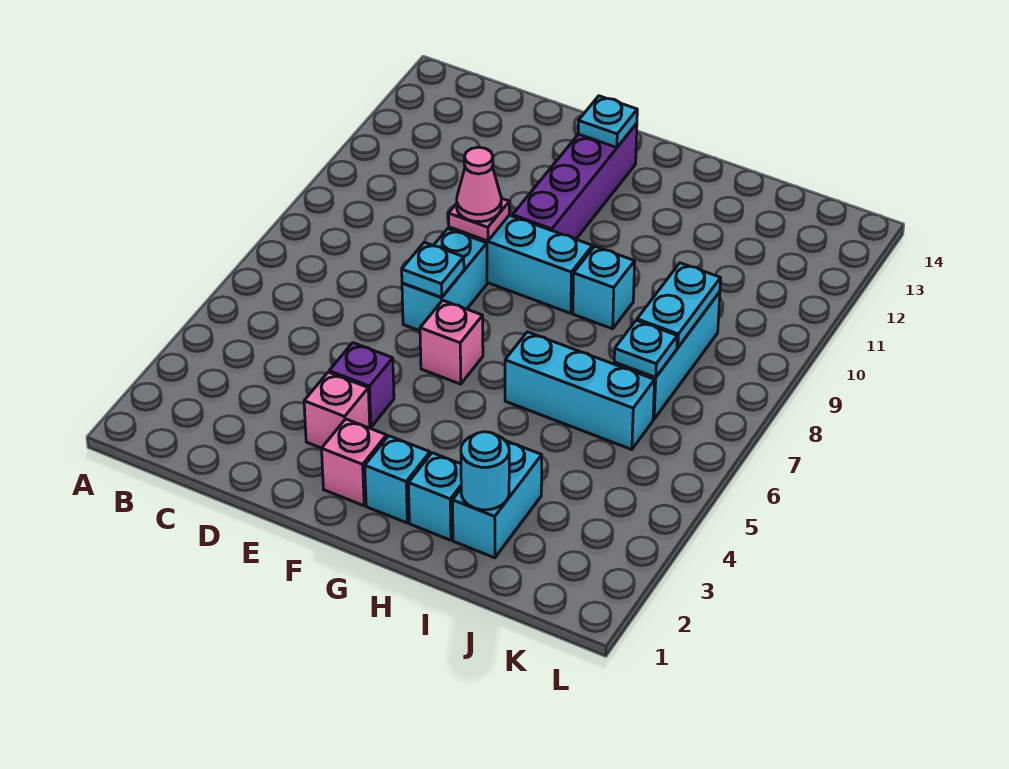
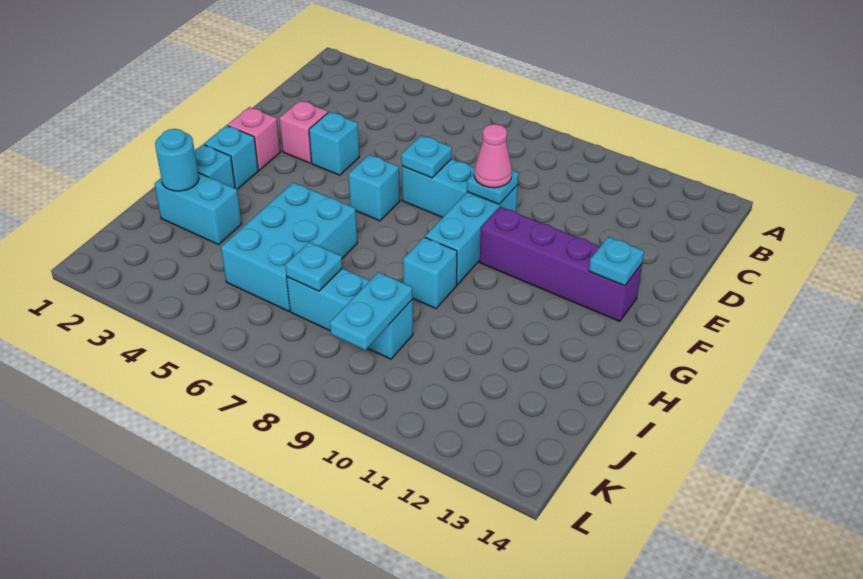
purple 1x1 brick [329,343,394,427] -> cyan 1x1 brick [309,112,359,175]
pink 1x1 plate [448,198,509,241] -> cyan 1x1 plate [467,170,519,204]
pink 1x1 brick [420,300,483,384] -> cyan 1x1 brick [348,155,400,221]
cyan 1x3 brick [505,332,655,450] -> cyan 2x3 brick [221,182,357,311]
cyan 1x2 plate [637,263,721,348] -> cyan 1x2 plate turned to [330,272,413,350]

